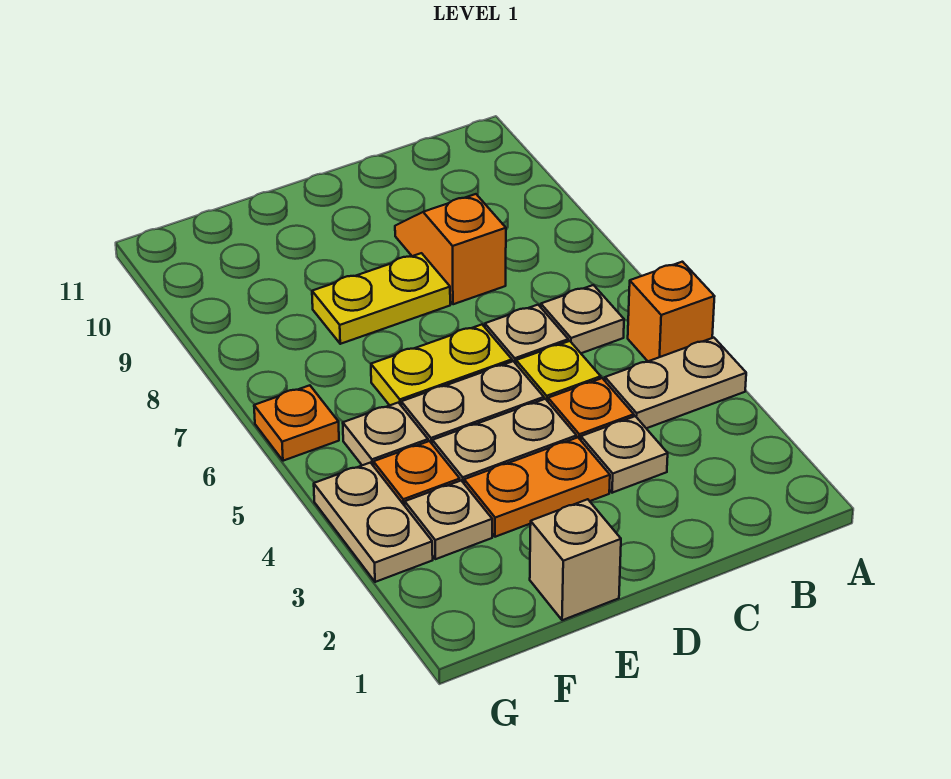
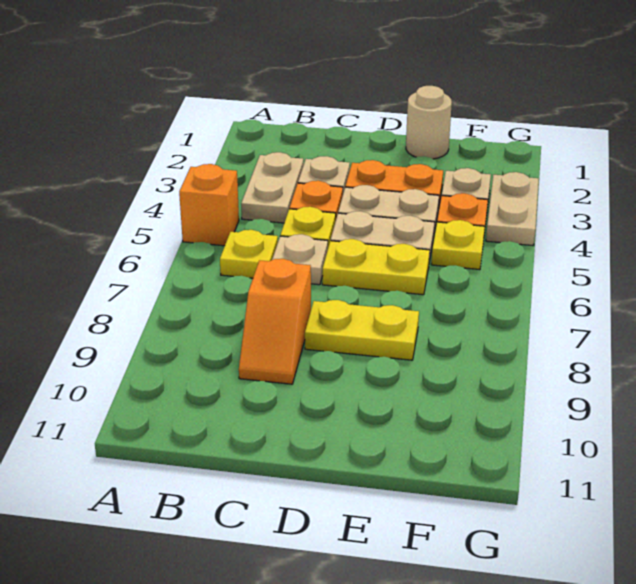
tan 1x2 plate [605,338,746,428] -> tan 1x2 plate turned to [241,152,304,223]
tan 1x1 plate [541,285,624,353] -> yellow 1x1 plate [220,230,278,278]
tan 1x1 brick [530,499,621,620] -> tan 1x1 round brick [406,86,452,159]
tan 1x1 plate [343,403,428,466] -> yellow 1x1 plate [431,220,485,270]
orange 1x1 plate [254,385,339,461] -> none

